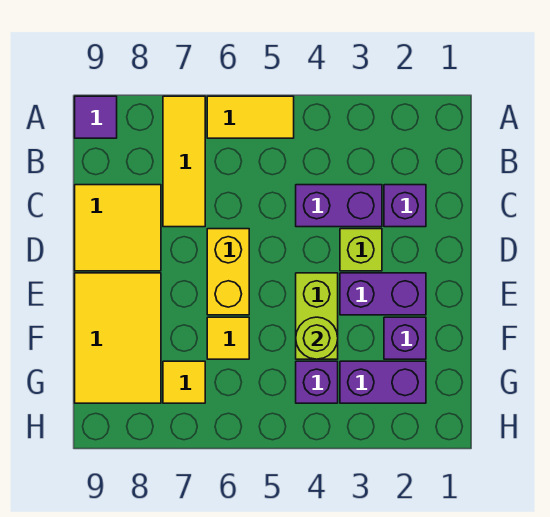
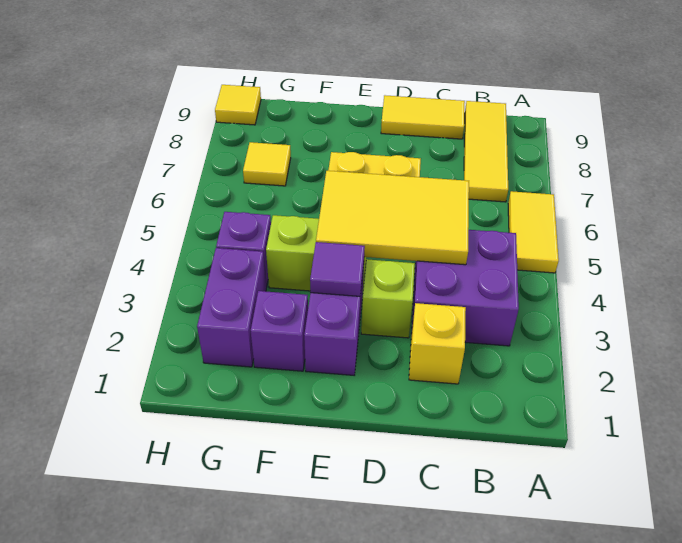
yellow 1x3 tile [163,96,205,227] -> yellow 1x3 tile turned to [464,101,508,202]
purple 1x1 tile [75,96,117,138] -> purple 1x1 tile moved to [310,242,365,296]
purple 1x1 brick [384,185,426,227] -> yellow 1x1 brick [409,303,466,384]
purple 1x2 brick [296,185,382,227] -> purple 2x2 brick [411,230,519,346]
yellow 2x2 tile [75,185,161,271] -> yellow 1x2 tile [381,95,465,139]
yellow 2x3 tile [75,273,161,403] -> yellow 2x3 tile moved to [316,171,469,265]
lime 1x1 round brick [296,317,338,359] -> none
yellow 1x1 tile [207,317,249,359] -> yellow 1x1 tile moved to [215,85,261,125]

